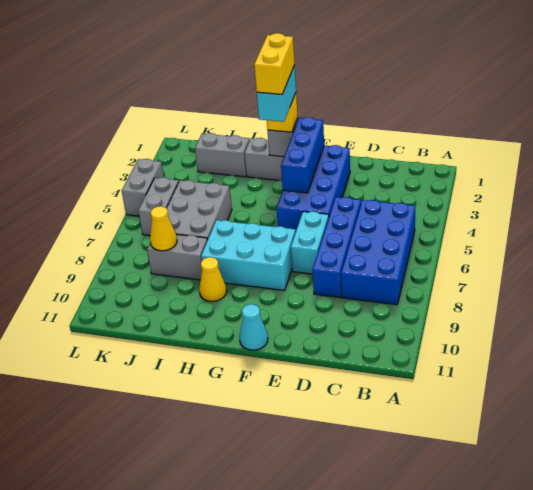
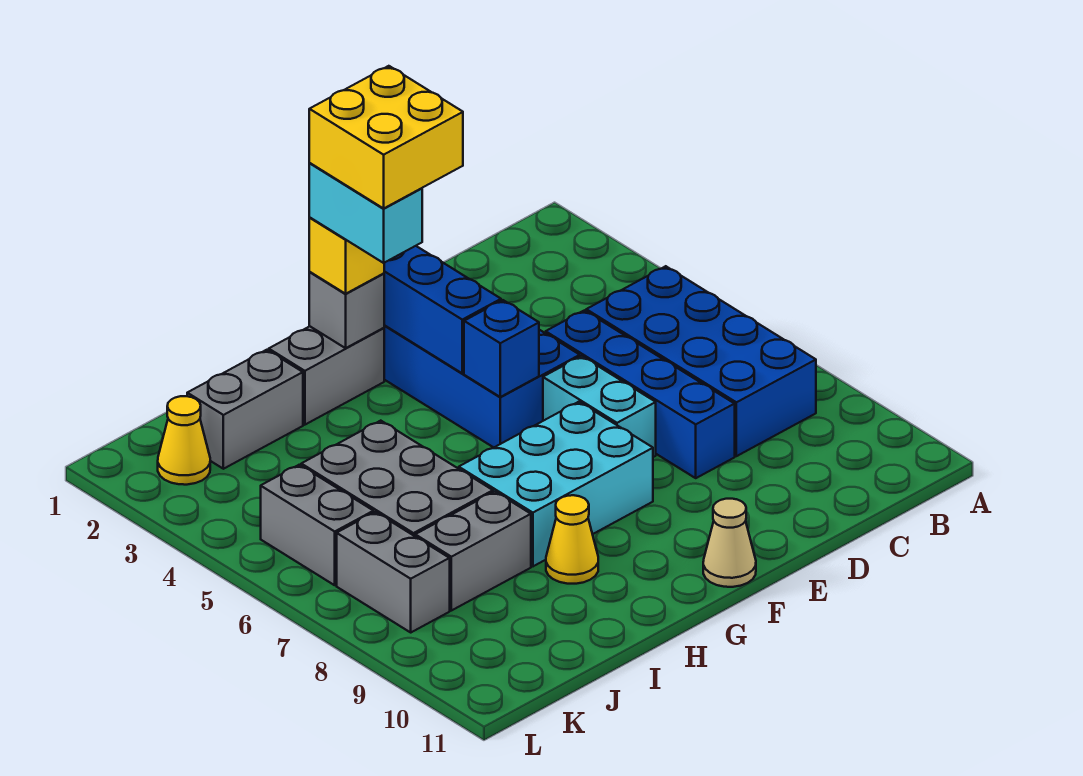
none -> blue 1x1 brick [464,300,539,397]
cyan 1x1 cone [239,304,268,350] -> tan 1x1 cone [703,499,756,587]
yellow 1x2 brick [254,33,295,94] -> yellow 2x2 brick [309,66,463,208]
yellow 1x1 cone [150,206,177,251] -> yellow 1x1 cone moved to [158,396,210,485]
grey 1x2 brick [122,159,164,216] -> grey 1x2 brick moved to [337,512,450,632]

